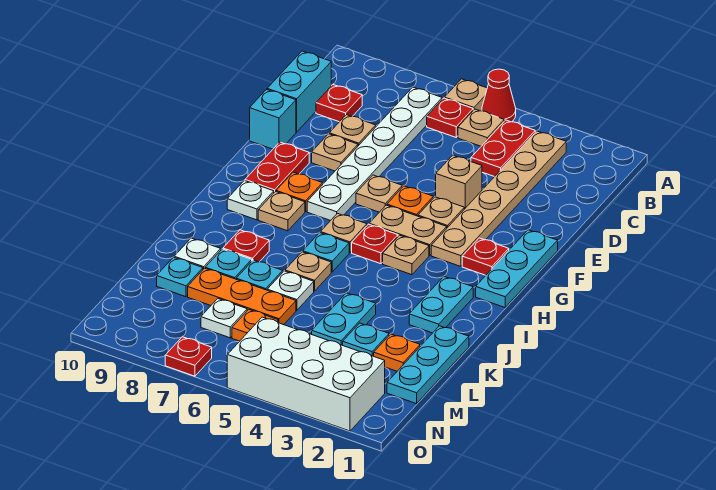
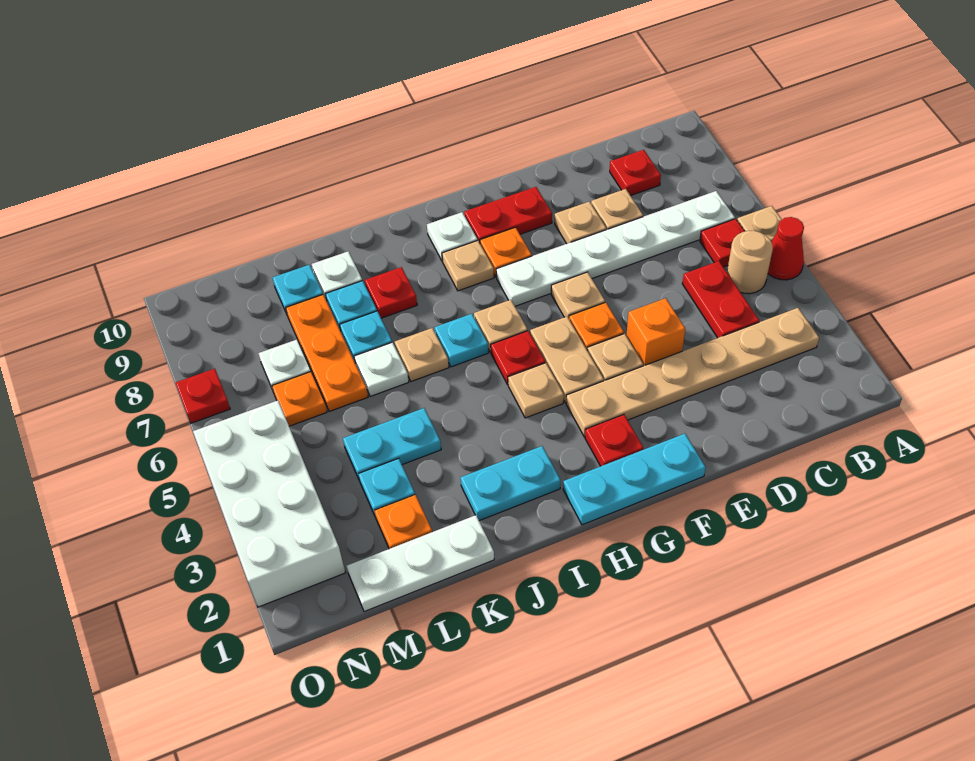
red 1x2 plate [471,120,535,177] -> red 1x2 plate turned to [682,261,759,338]
tan 1x1 plate [458,109,504,146] -> tan 1x1 round brick [727,231,773,294]
cyan 1x2 brick [267,51,331,132] -> none
tan 1x1 brick [436,155,482,209] -> orange 1x1 brick [627,298,685,366]
cyan 1x1 brick [250,90,296,149] -> none
cyan 1x3 plate [387,326,469,404] -> white 1x3 plate [347,515,494,612]

